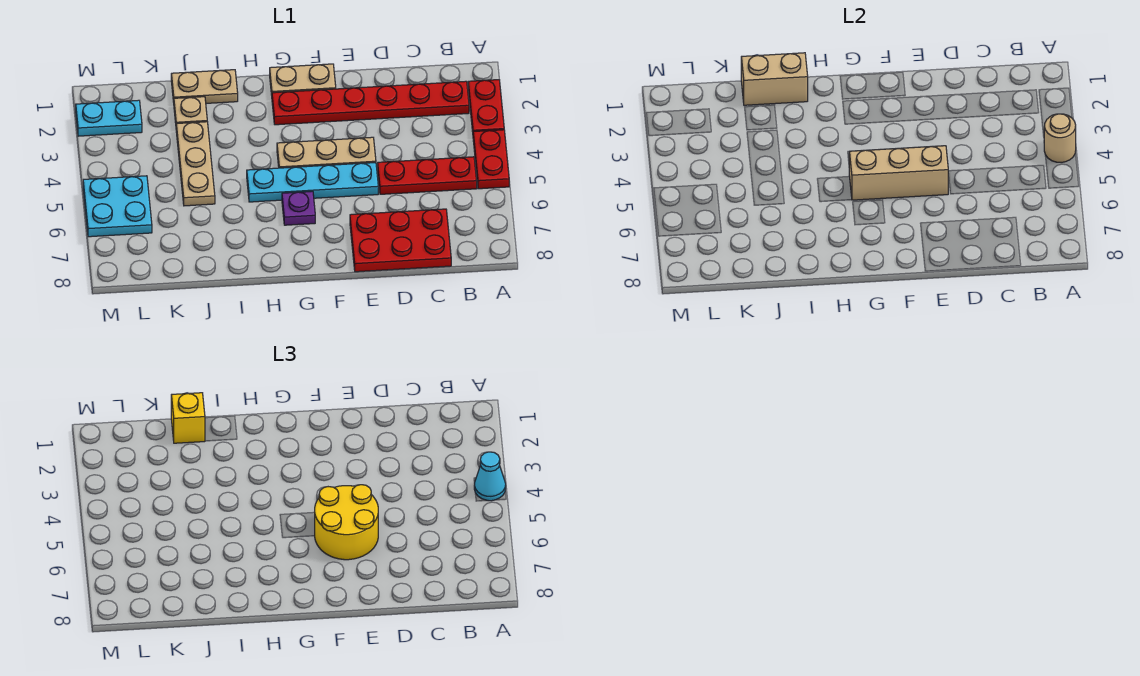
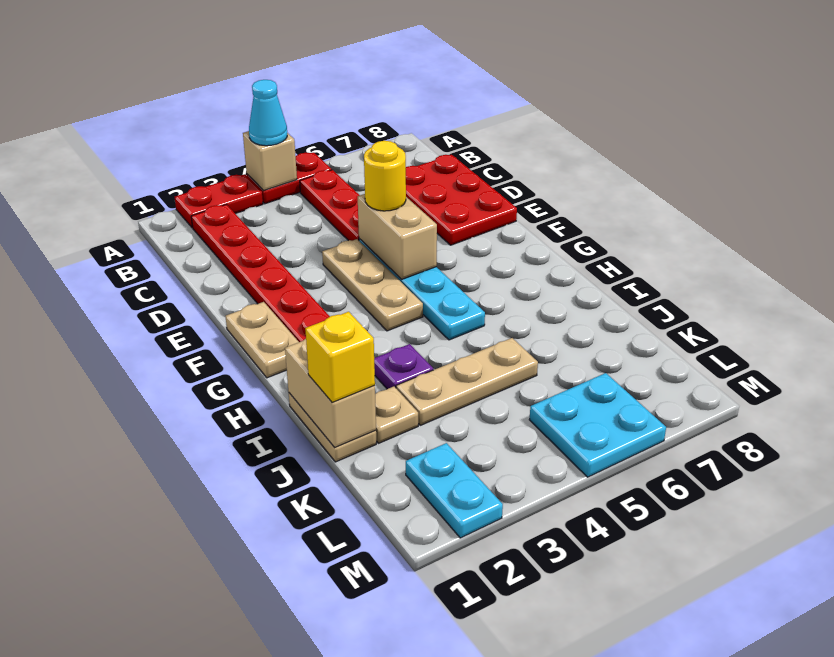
tan 1x1 round brick [1044,114,1076,162] -> tan 1x1 brick [243,131,297,191]
tan 1x3 brick [849,146,948,200] -> tan 1x2 brick [358,194,437,280]
yellow 2x2 round brick [315,485,378,560] -> yellow 1x1 round brick [364,141,406,211]
purple 1x1 plate [282,191,315,225] -> purple 1x1 plate moved to [374,344,433,389]

